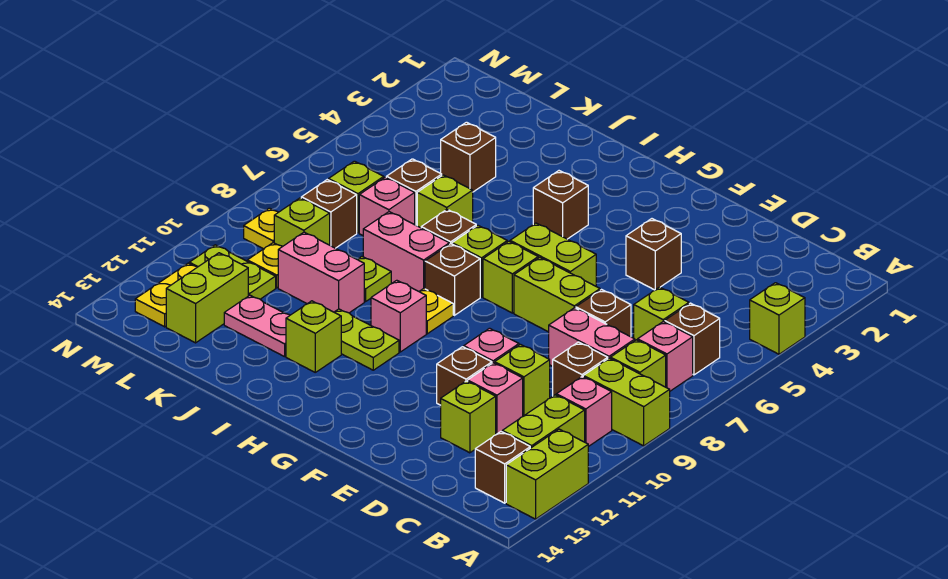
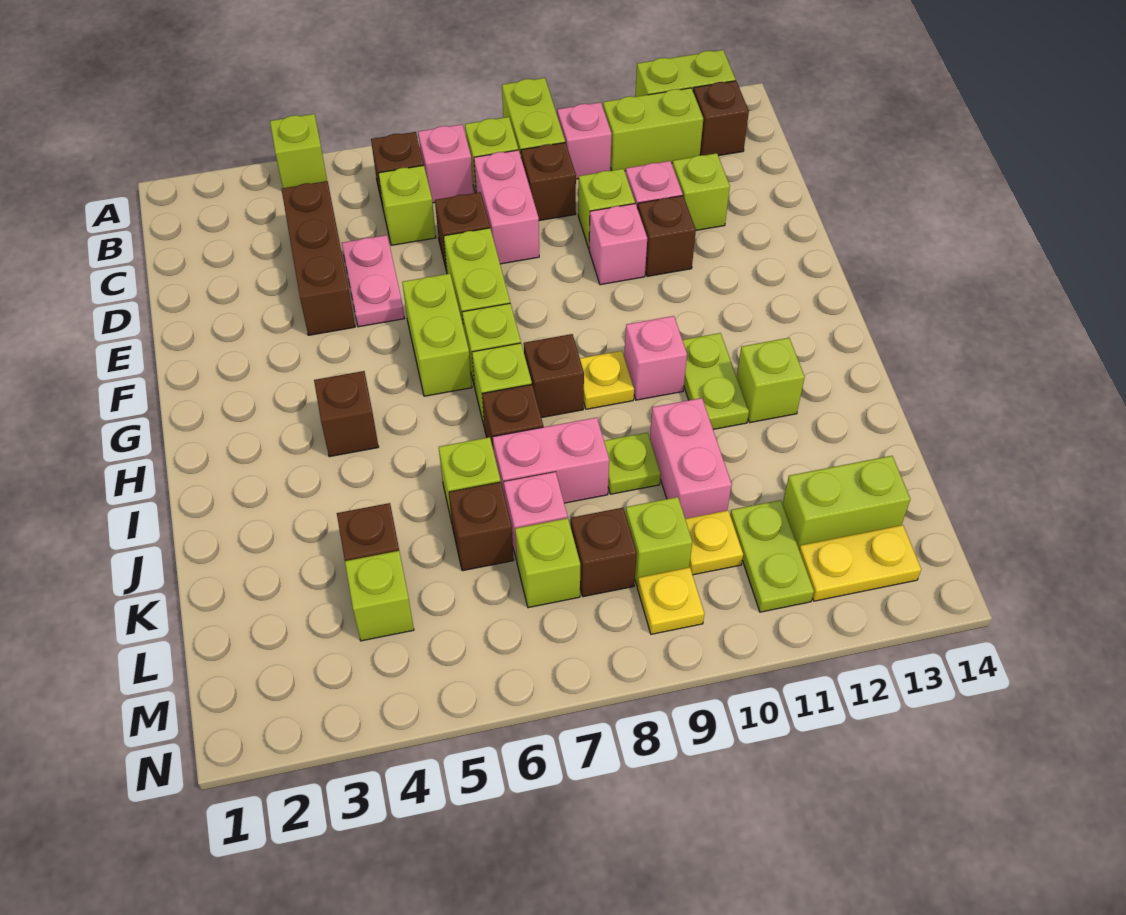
brown 1x1 brick [626,219,681,290] -> brown 1x3 brick [282,181,355,335]
pink 1x2 brick [363,212,449,291] -> pink 1x2 brick turned to [493,417,609,503]
pink 1x2 plate [224,295,290,357] -> pink 1x2 plate moved to [342,235,405,327]
none -> lime 1x1 brick [345,551,414,641]

